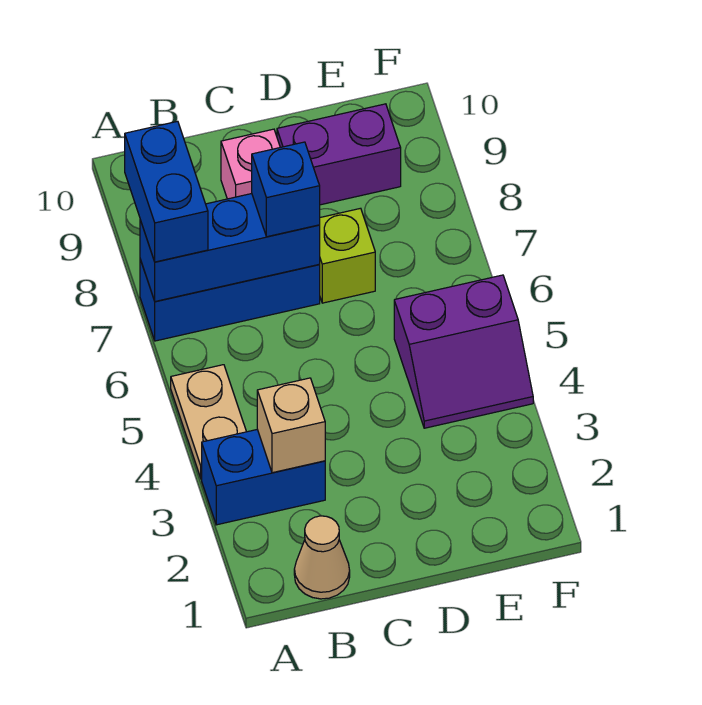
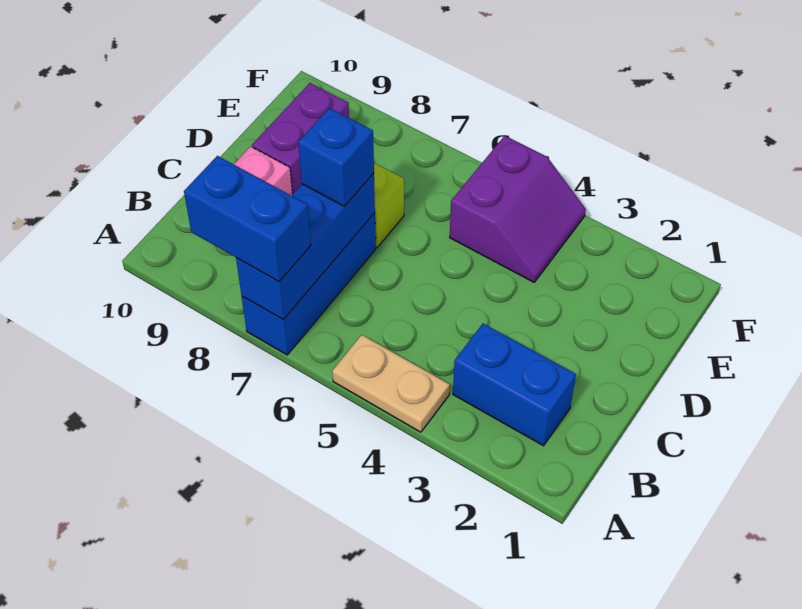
blue 1x2 brick [202,429,325,525] -> blue 1x2 brick turned to [453,324,576,446]
tan 1x1 cone [294,516,350,599] -> none
tan 1x1 brick [257,378,325,473] -> none

